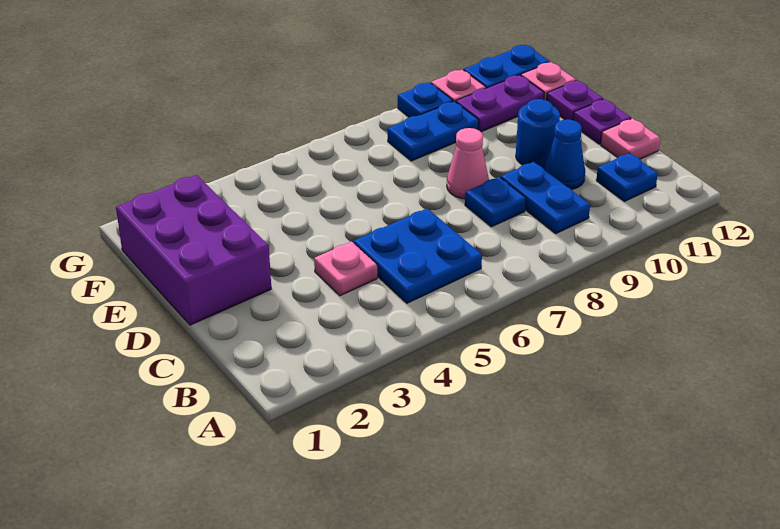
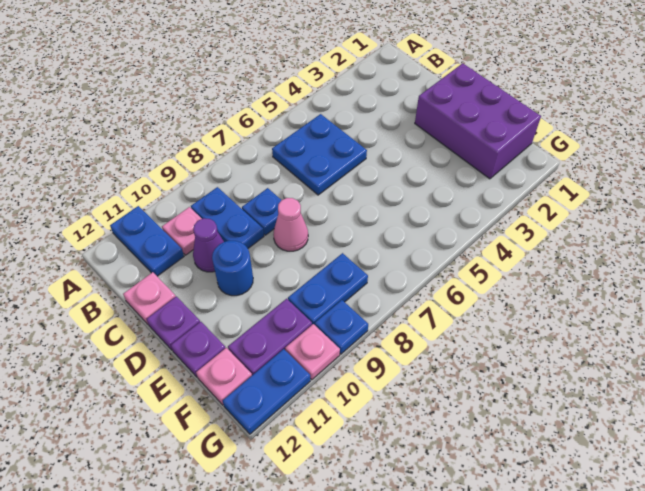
blue 1x1 plate [596,153,658,201] -> blue 1x2 plate [110,206,184,276]
pink 1x1 plate [314,241,377,296] -> pink 1x1 plate moved to [162,207,202,255]
blue 1x1 cone [544,119,585,190] -> purple 1x1 cone [193,218,224,272]

